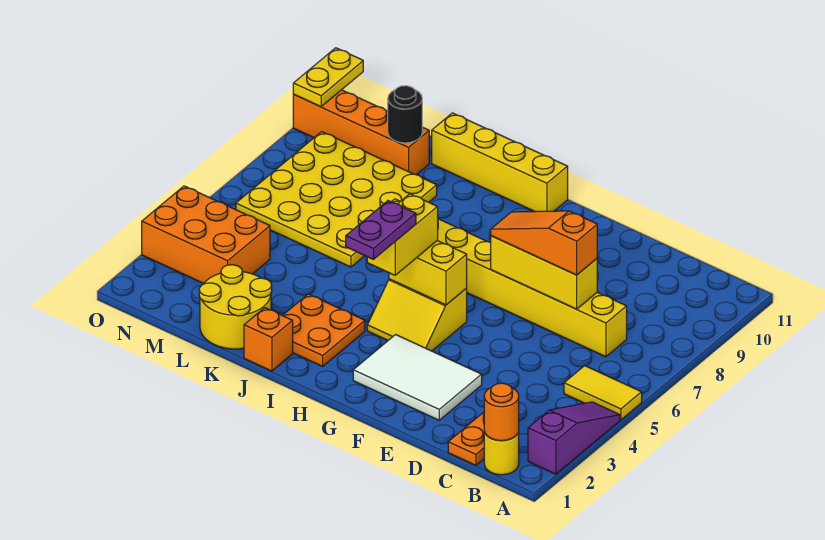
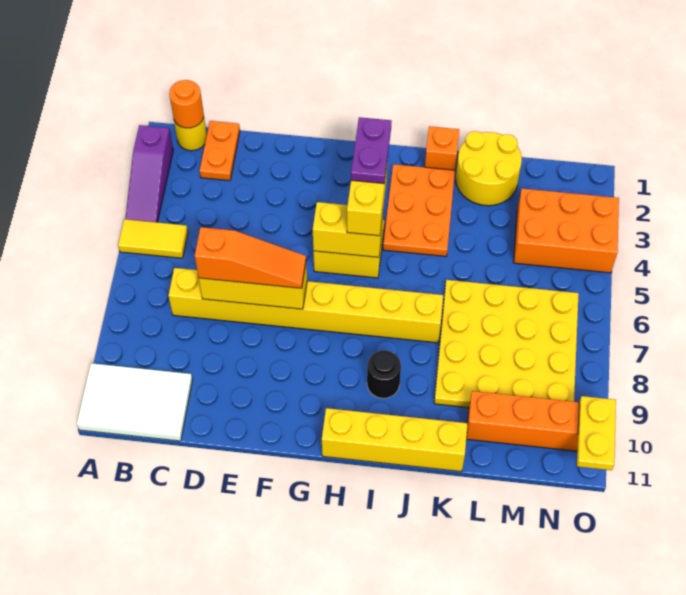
white 2x3 tile [353,335,482,420] -> white 2x3 tile moved to [77,363,192,441]
orange 2x2 plate [282,294,365,366] -> orange 2x3 plate [383,164,455,256]
black 1x1 round brick [388,86,422,143] -> black 1x1 round brick moved to [367,350,401,398]

